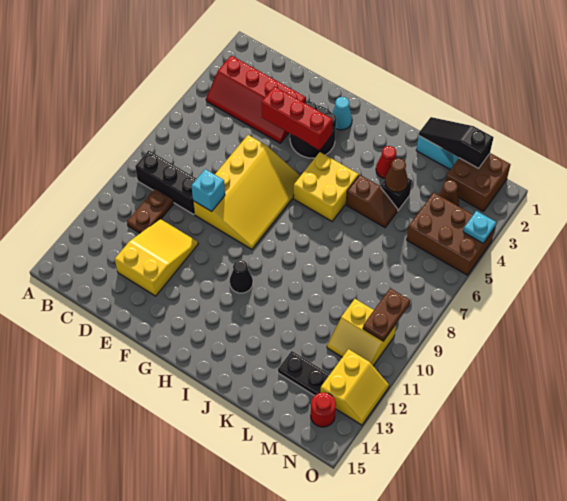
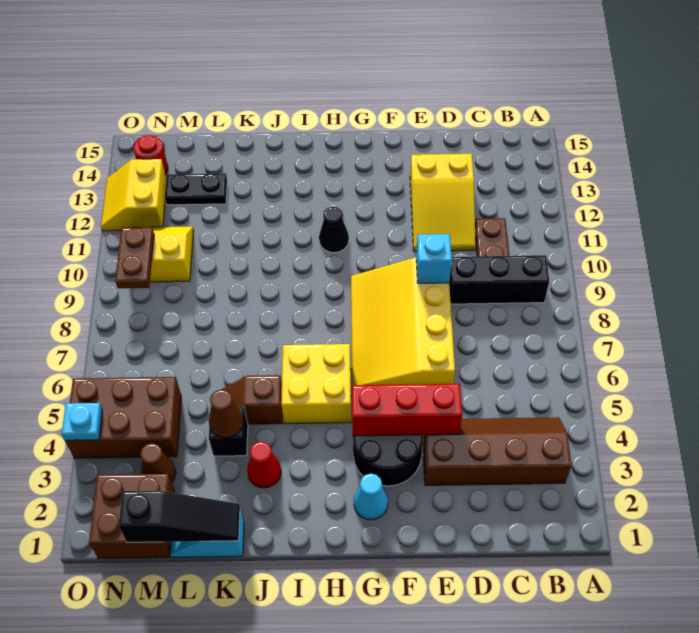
red 2x4 slope [206,56,306,143] -> brown 2x4 slope [423,417,572,485]

